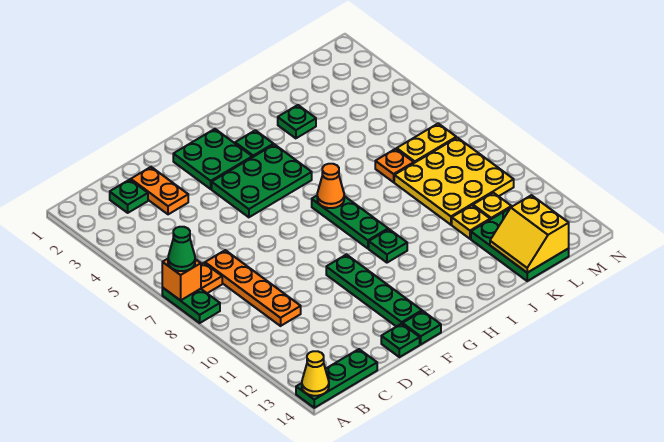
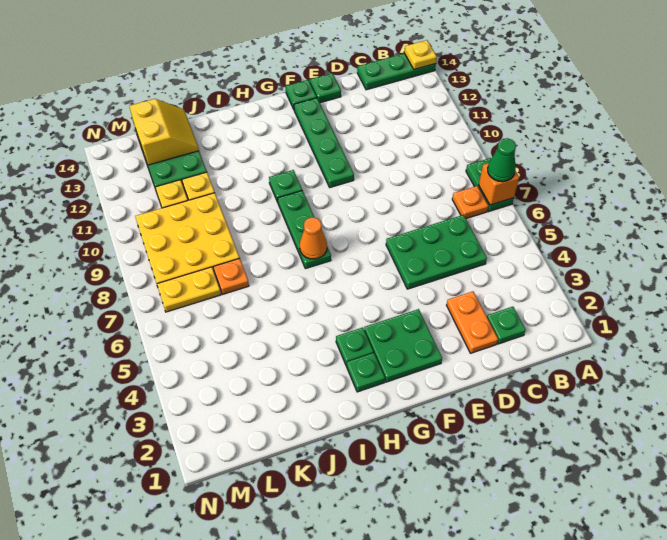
yellow 1x1 cone [302,351,329,396] -> yellow 1x1 plate [404,40,437,70]
orange 1x4 plate [205,250,301,326] -> none
green 2x3 plate [212,144,312,217] -> green 2x3 plate moved to [386,215,487,289]
green 1x1 plate [278,105,316,138] -> green 1x1 plate moved to [347,353,385,392]

